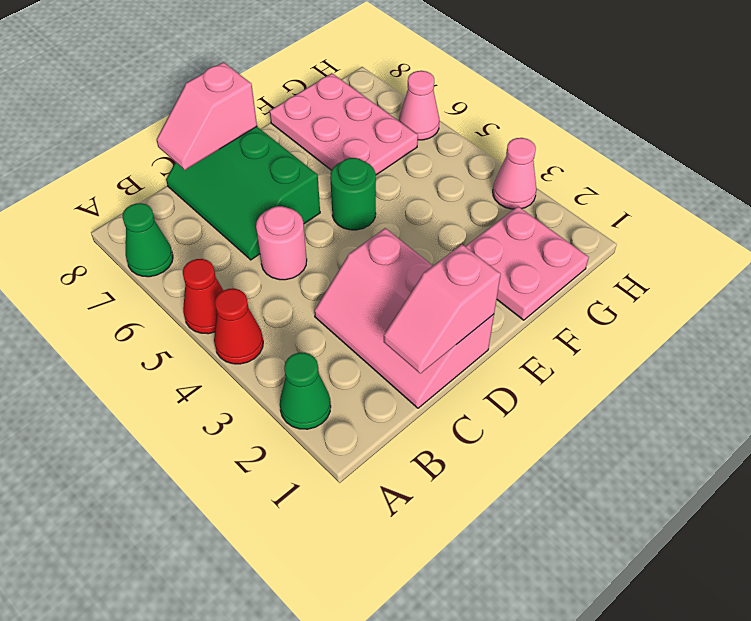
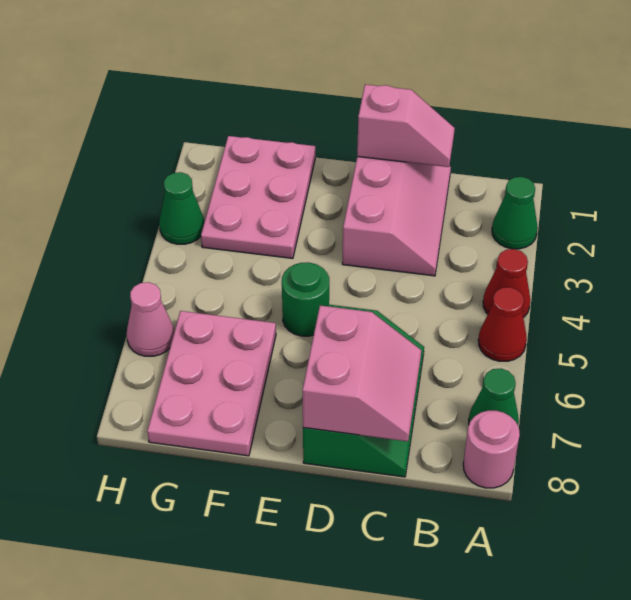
pink 1x1 round brick [256,206,307,280] -> pink 1x1 round brick moved to [463,411,520,488]
pink 1x2 slope [156,62,257,170] -> pink 2x2 slope [303,306,421,441]
pink 2x2 plate [465,207,589,320] -> pink 2x3 plate [201,136,315,259]
pink 1x1 cone [493,138,537,209] -> green 1x1 cone [159,172,204,244]

